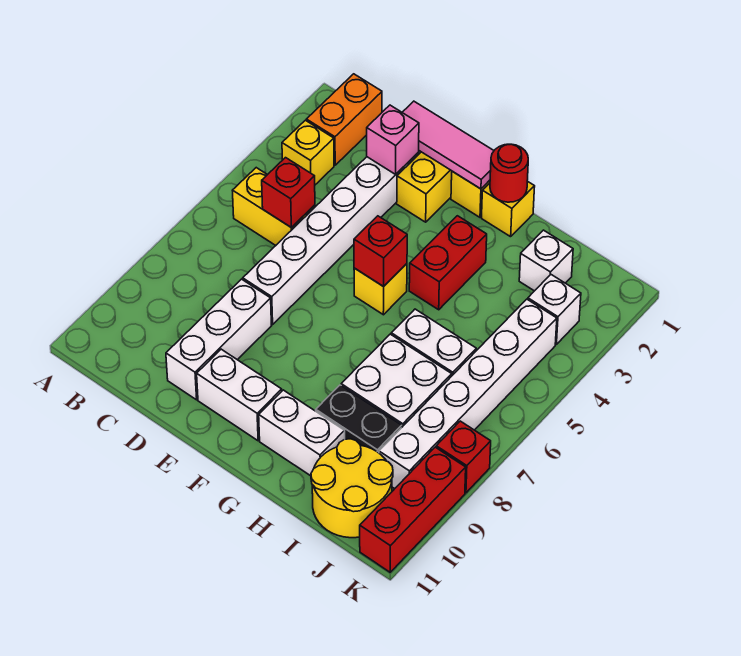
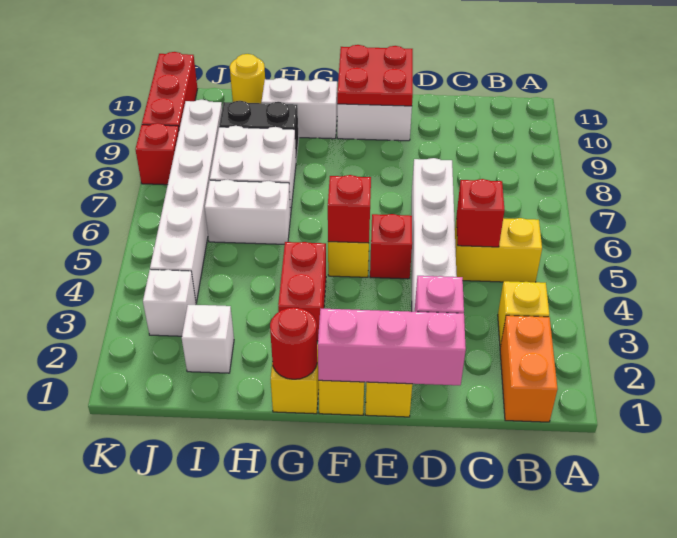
pink 1x3 tile [402,101,494,189] -> pink 1x3 brick [318,309,466,385]
white 1x3 brick [166,279,271,400] -> none
none -> red 1x1 brick [370,214,412,279]
none -> red 2x2 plate [337,45,413,106]
yellow 2x2 round brick [311,439,393,538] -> yellow 1x1 round brick [230,54,265,103]

